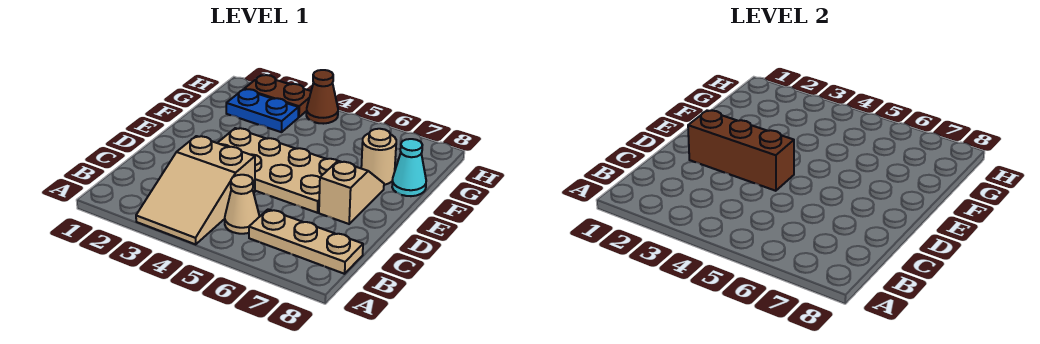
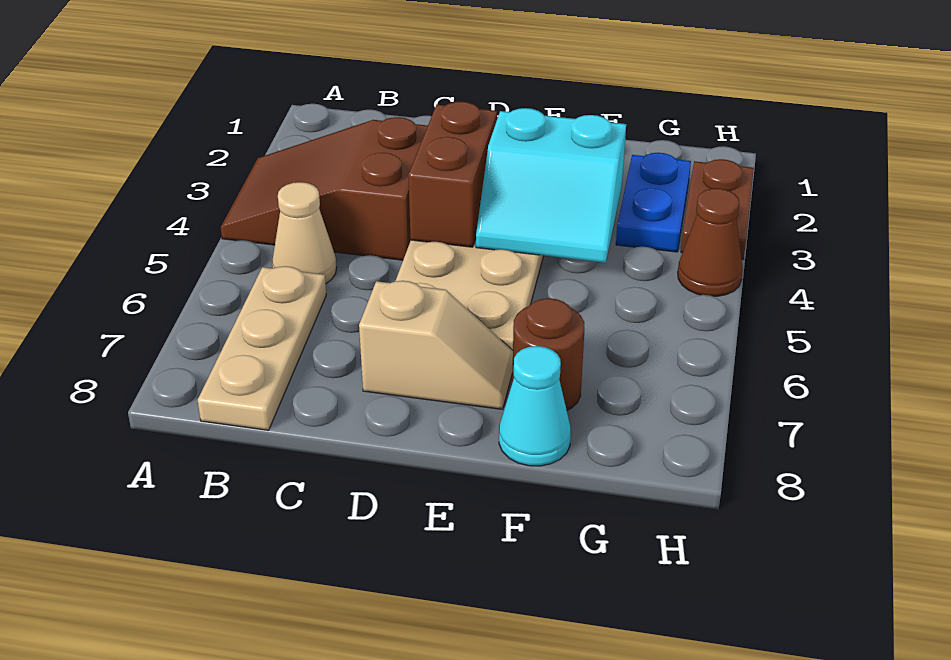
tan 2x3 slope [136,136,255,244] -> brown 2x3 slope [221,117,428,260]
brown 1x3 brick [688,110,794,191] -> brown 1x2 brick [408,102,497,247]
none -> cyan 2x2 slope [476,108,626,263]
tan 1x1 round brick [361,129,396,185] -> brown 1x1 round brick [512,298,584,410]

